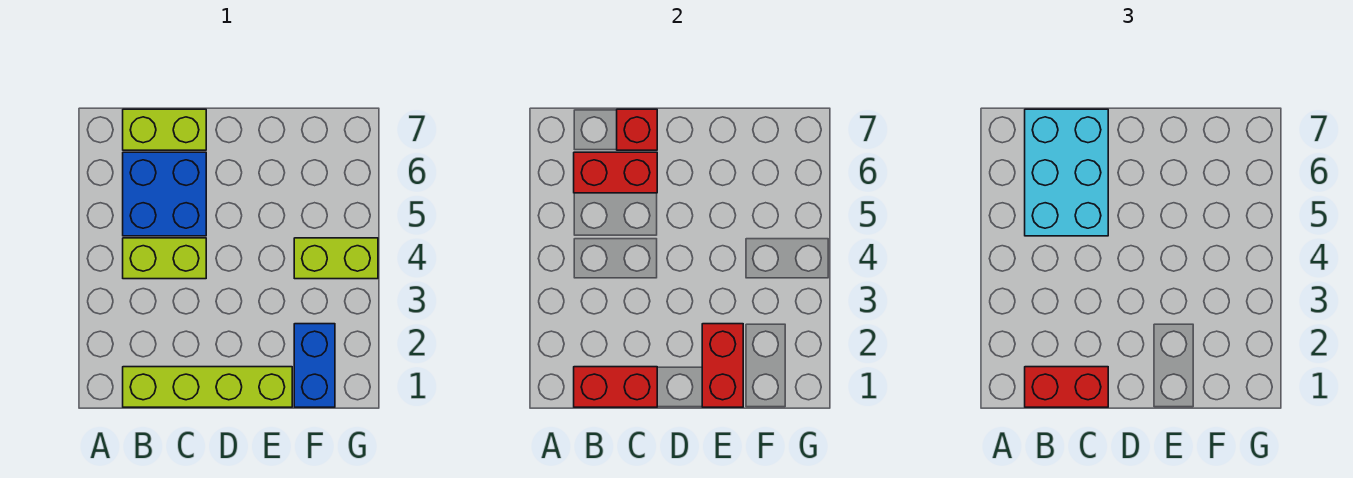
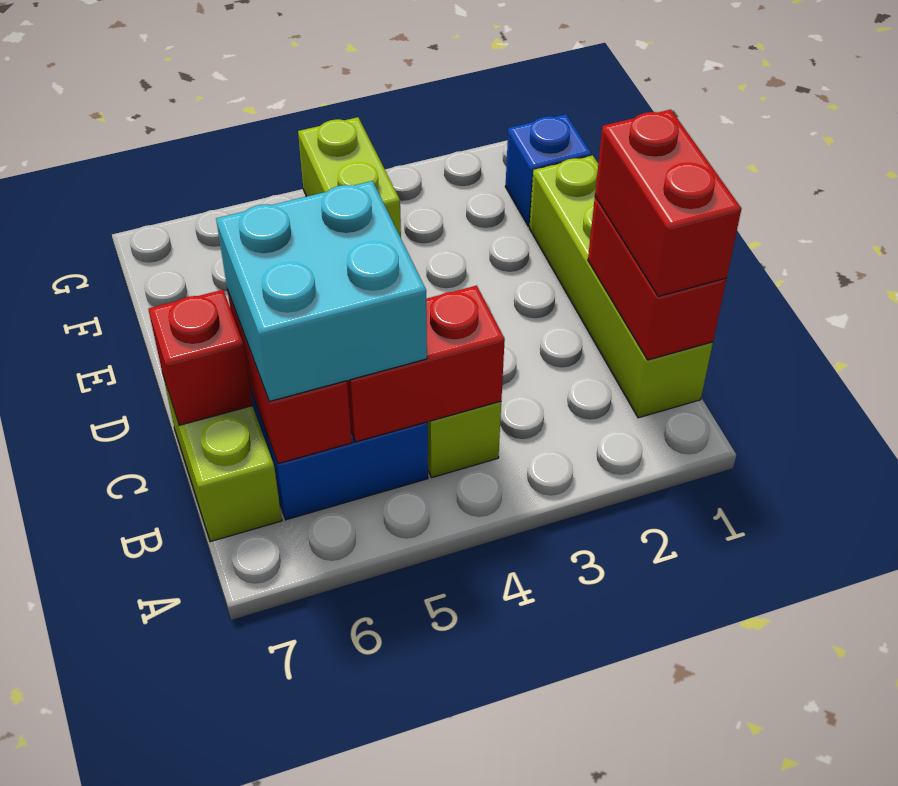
cyan 2x3 brick [1025,109,1108,236] -> cyan 2x2 brick [216,181,427,401]
red 1x2 brick [702,324,743,407] -> red 1x2 brick moved to [347,286,505,442]
blue 1x2 brick [294,324,335,407] -> blue 1x1 brick [505,114,591,226]

